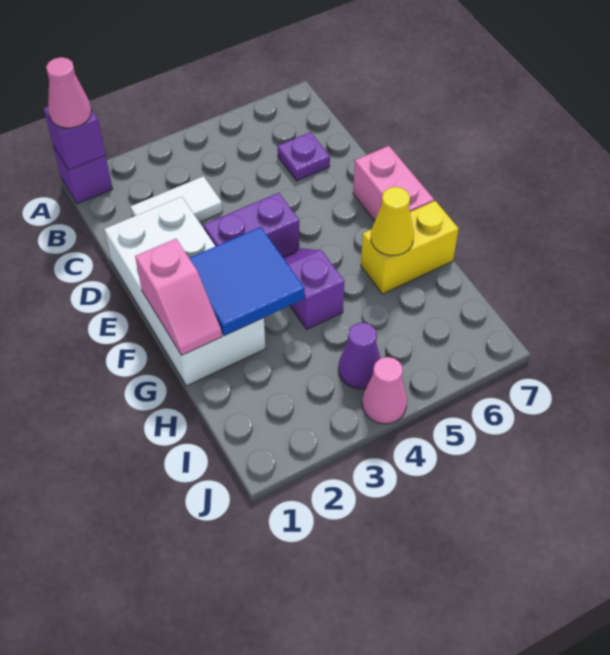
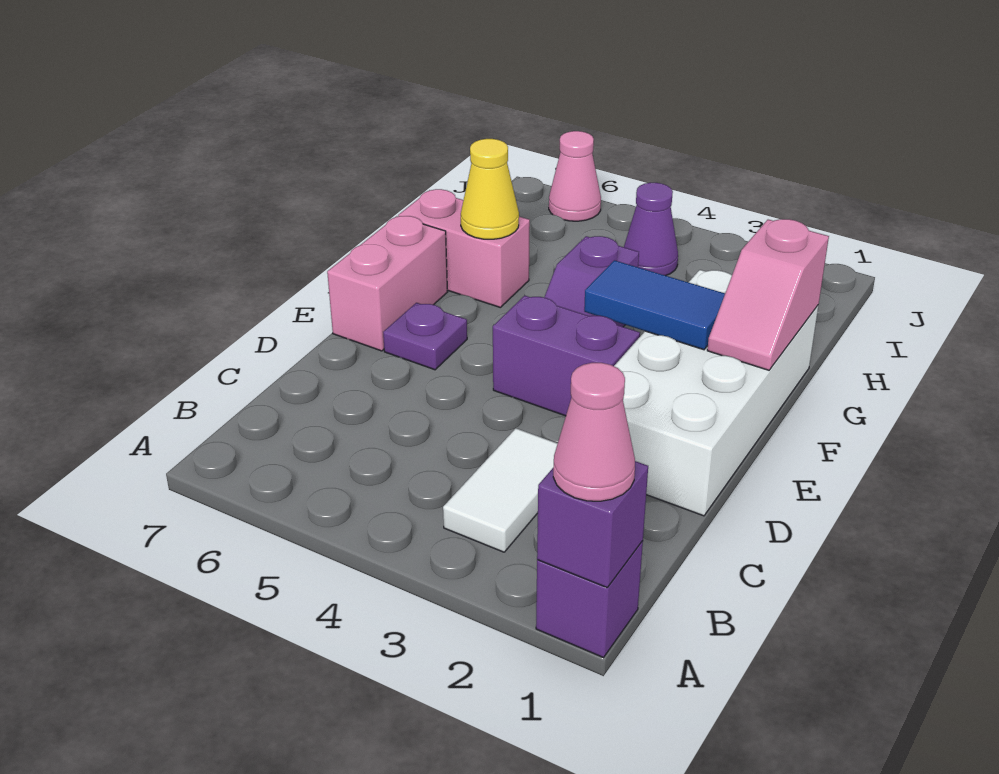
white 1x2 tile [131,176,223,222] -> white 1x2 tile turned to [443,428,558,552]
purple 1x1 plate [277,132,330,181] -> purple 1x1 plate moved to [383,303,467,370]
pink 1x2 slope [135,239,222,355] -> pink 1x2 slope turned to [707,219,829,370]
blue 2x2 tile [189,227,305,336] -> blue 1x2 tile [584,260,725,350]
yellow 1x2 brick [361,201,458,294] -> pink 1x2 brick [398,189,530,307]
pink 1x1 cone [362,357,407,424] -> pink 1x1 cone moved to [549,131,601,221]

